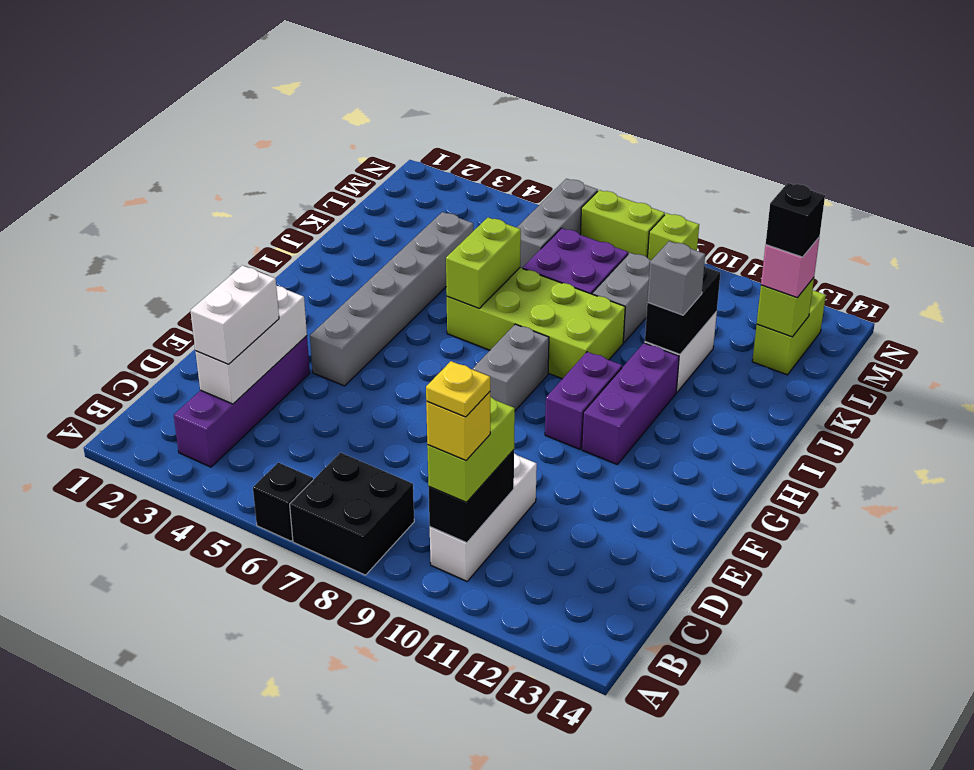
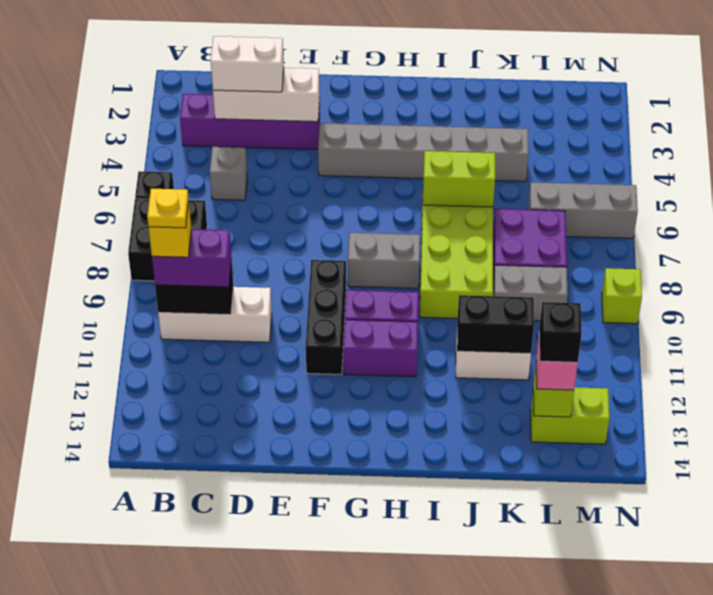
lime 1x2 brick [427,397,515,502] -> purple 1x2 brick [152,229,232,287]
none -> black 1x3 brick [306,260,346,374]
purple 1x3 brick [582,343,679,465] -> purple 1x2 brick [344,320,418,377]
grey 1x1 brick [647,241,705,315] -> grey 1x1 brick moved to [210,147,247,200]
lime 1x2 brick [580,190,665,257] -> none

